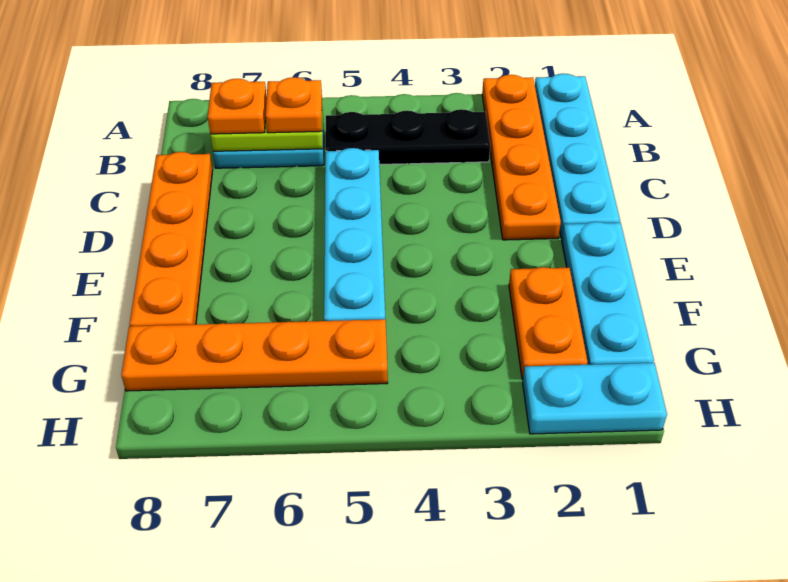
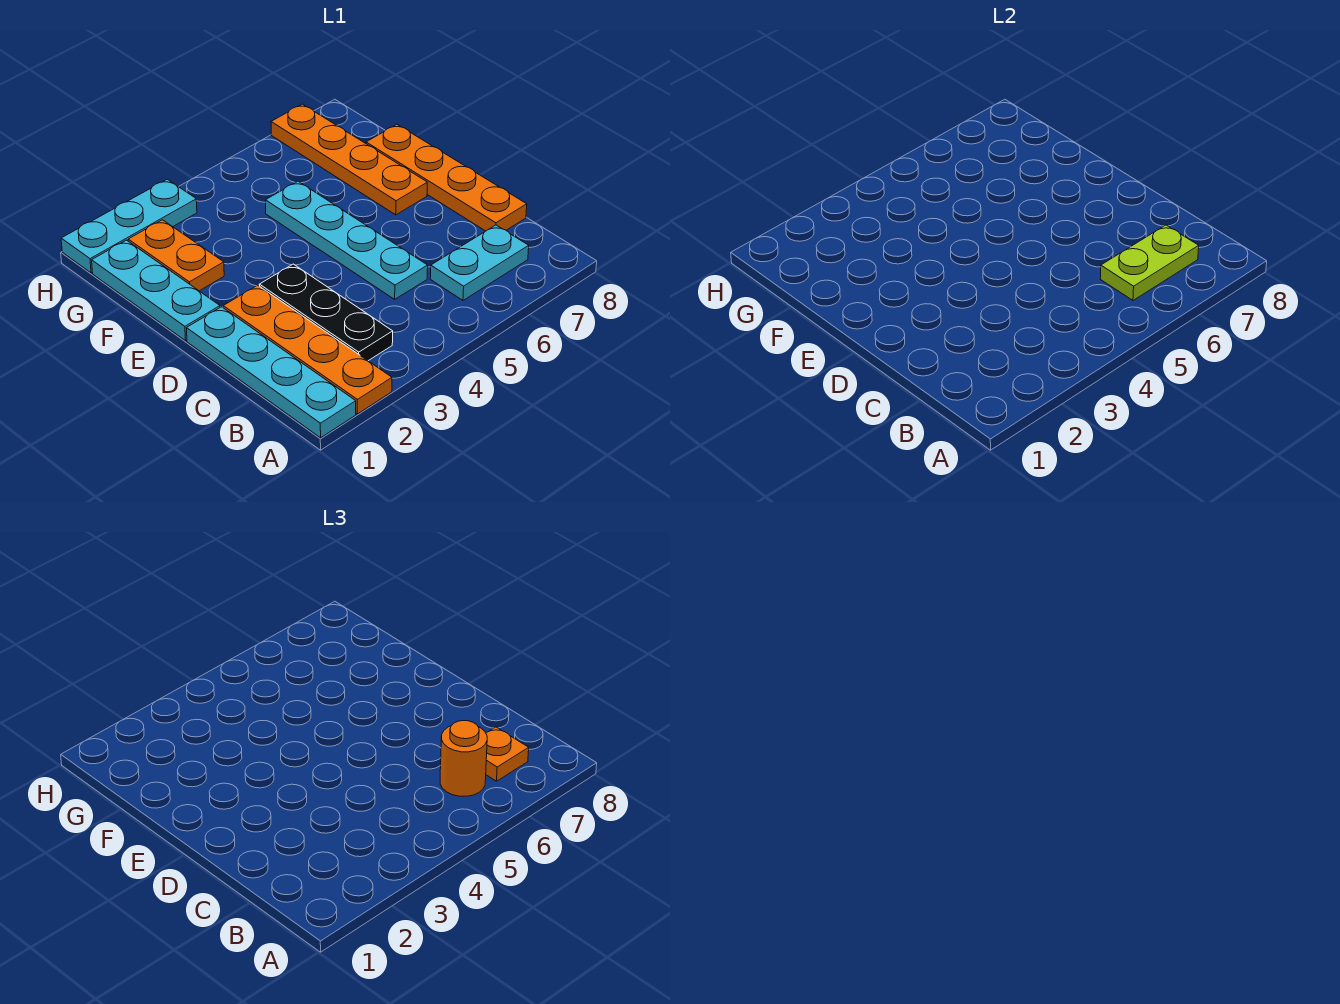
black 1x3 plate [325,109,490,164] -> black 1x3 plate turned to [259,264,393,361]
orange 1x1 plate [266,77,322,133] -> orange 1x1 round brick [440,721,487,796]
orange 1x4 plate [121,319,388,391] -> orange 1x4 plate turned to [271,104,427,215]
cyan 1x2 plate [523,363,667,434] -> cyan 1x3 plate [61,179,197,273]

